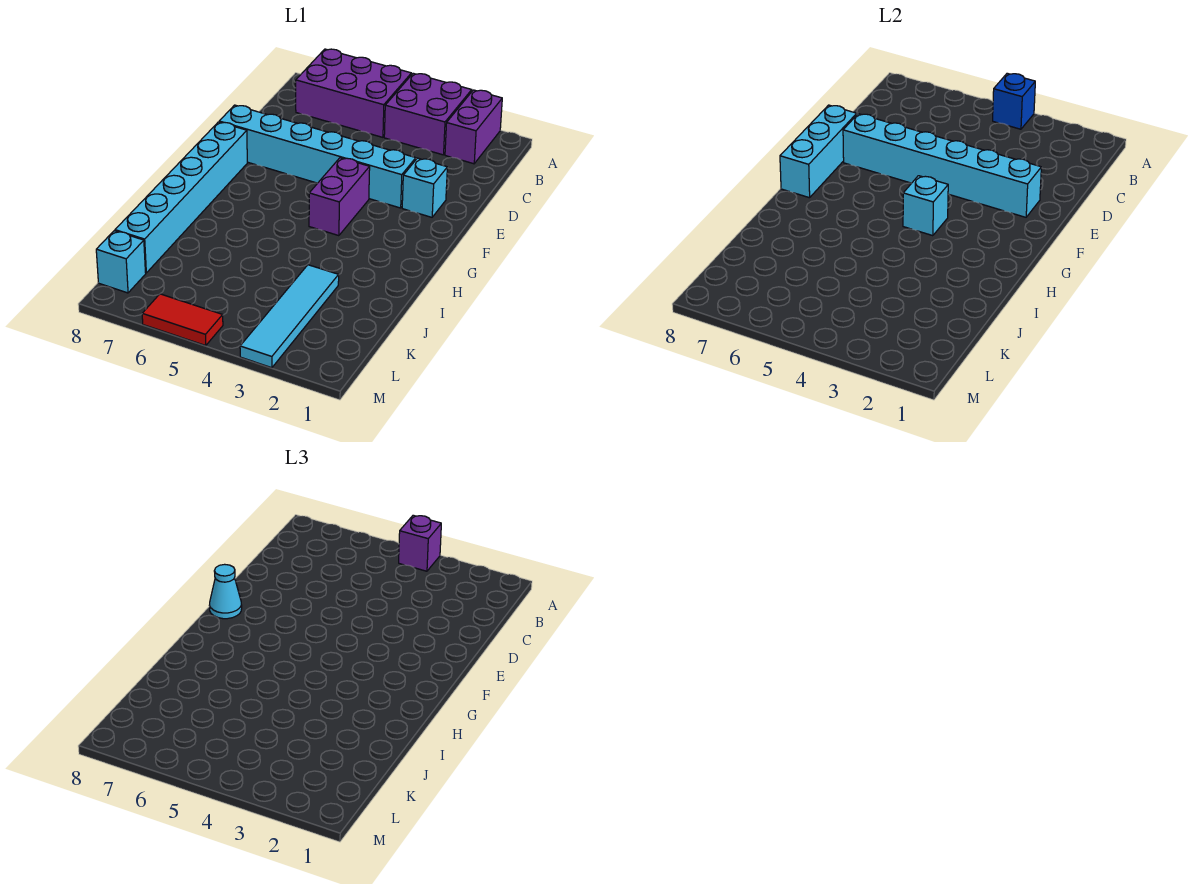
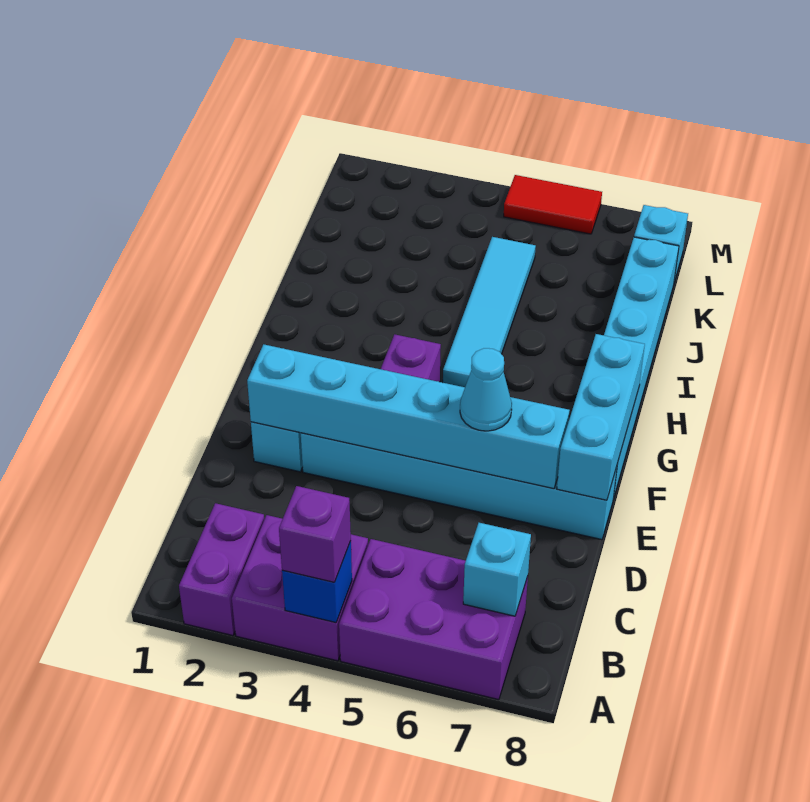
cyan 1x1 cone [209,564,242,619] -> cyan 1x1 cone moved to [460,348,512,431]
cyan 1x1 brick [903,176,948,236] -> cyan 1x1 brick moved to [463,523,531,616]
cyan 1x4 tile [240,265,339,368] -> cyan 1x4 tile moved to [443,237,536,387]

